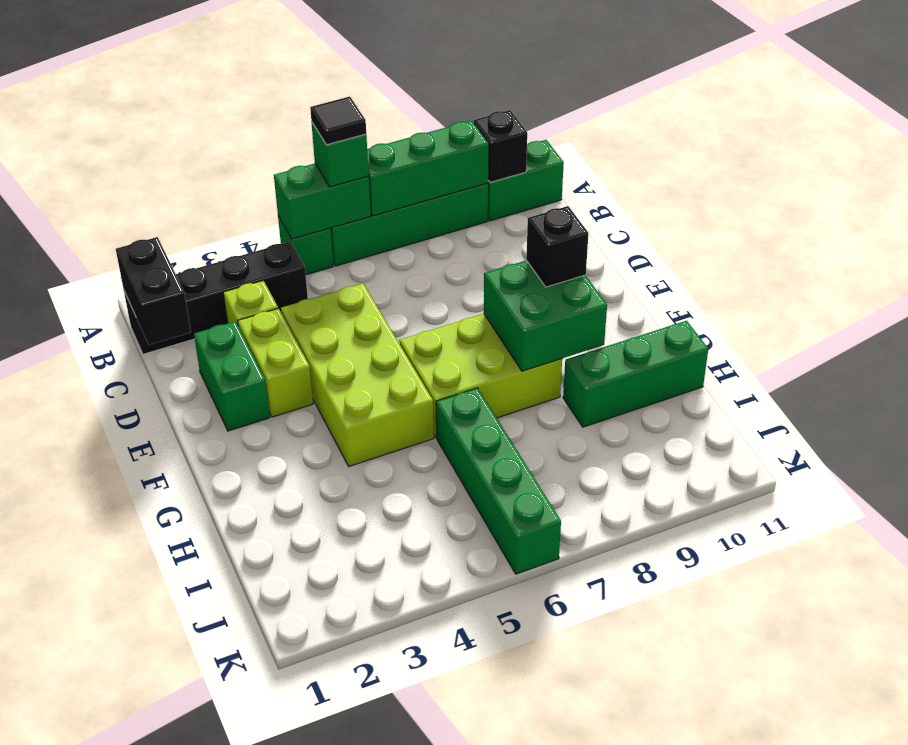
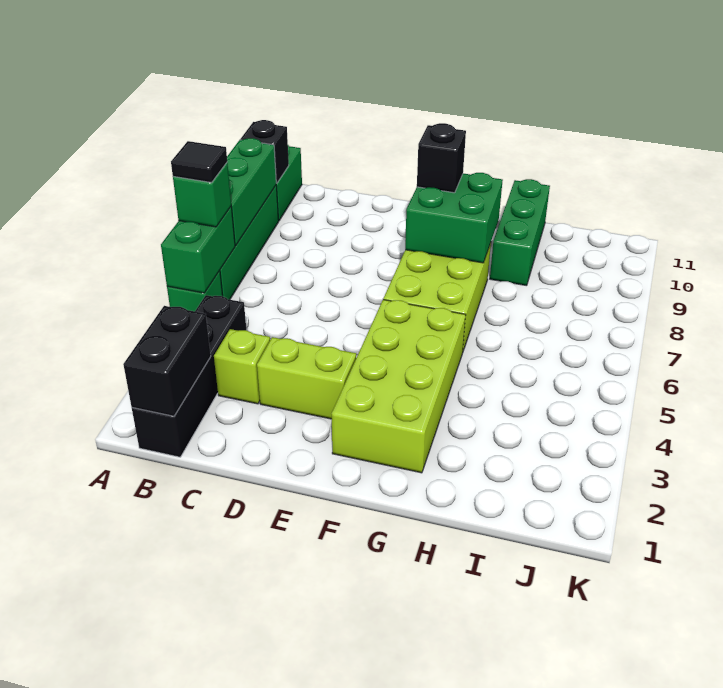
black 1x2 brick [116,237,191,345] -> black 1x2 brick turned to [123,306,211,416]
green 1x2 brick [194,321,270,431] -> none
lime 2x4 brick [281,283,434,466] -> lime 2x4 brick turned to [331,300,466,473]
green 1x4 brick [436,388,561,574] -> none

